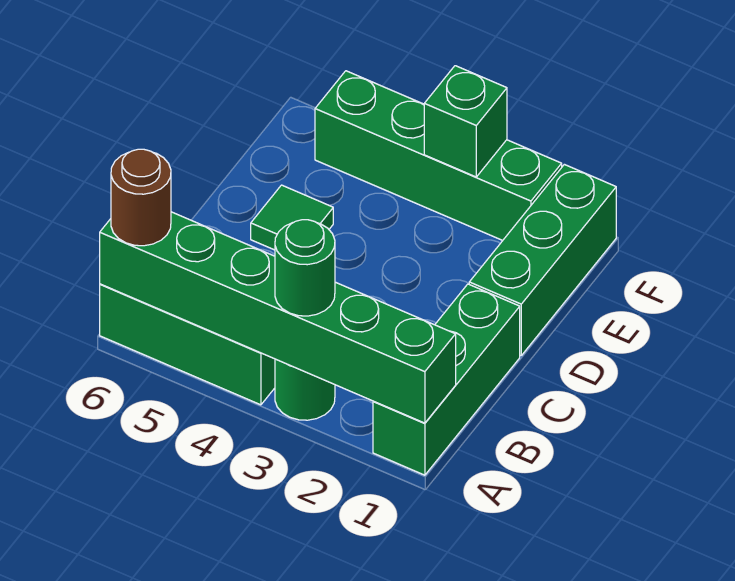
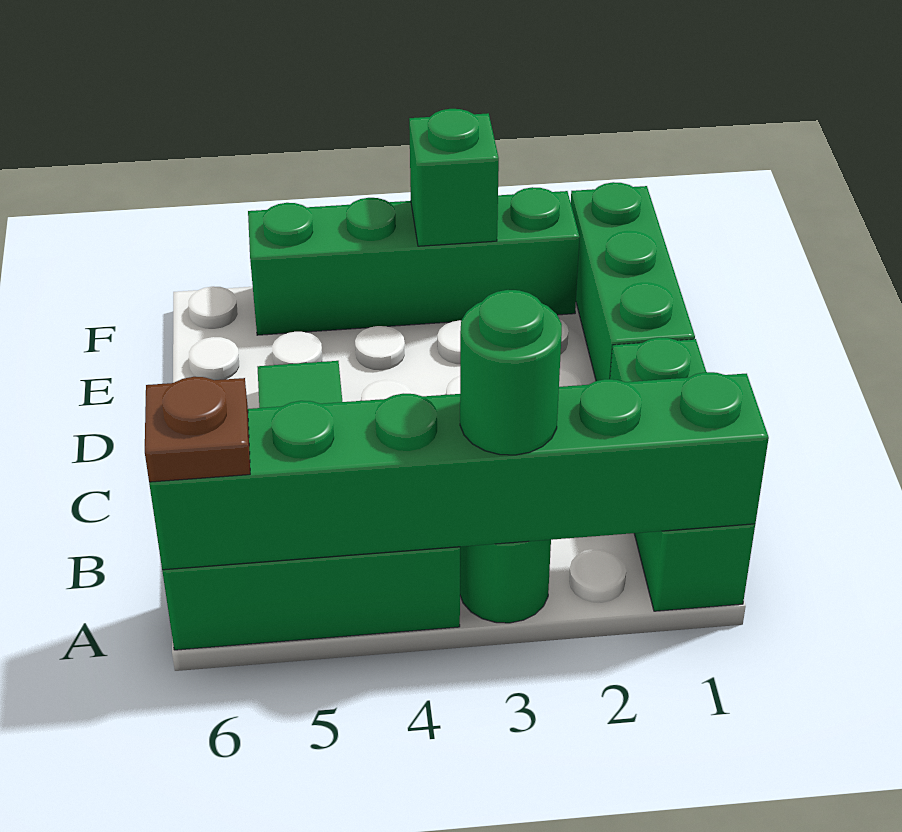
brown 1x1 round brick [111,149,171,246] -> brown 1x1 plate [145,377,250,482]

